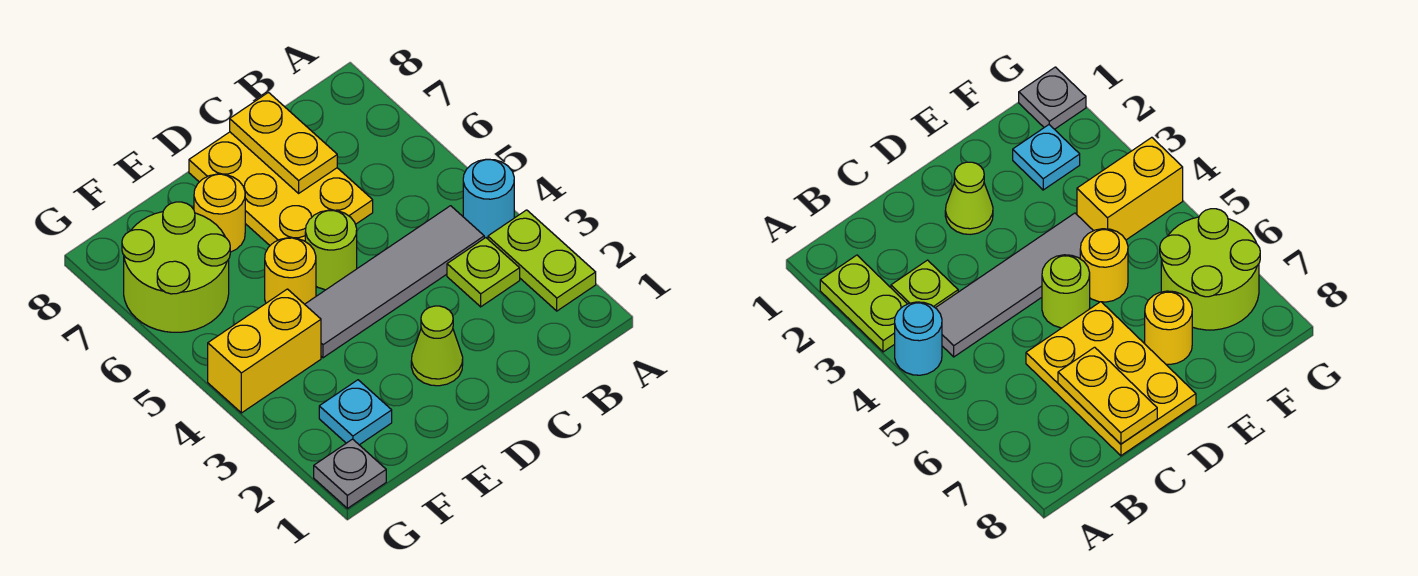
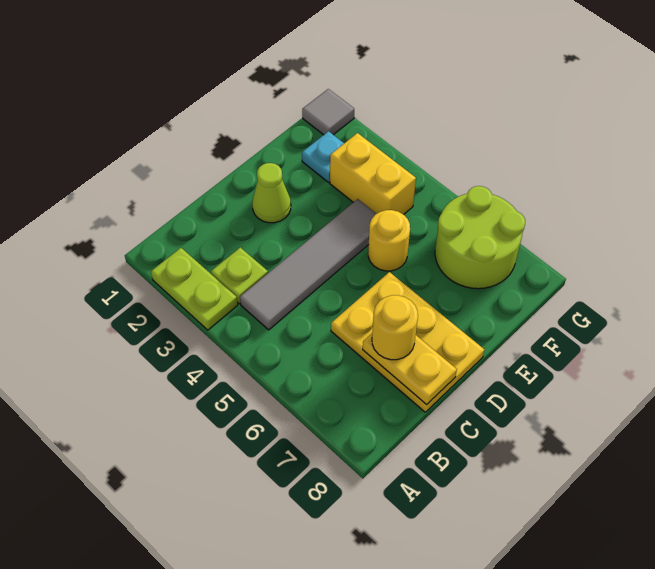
cyan 1x1 round brick [463,159,514,239] -> none
lime 1x1 round brick [305,210,357,290] -> none
yellow 1x1 round brick [194,174,245,252] -> yellow 1x1 round brick moved to [372,295,418,360]
yellow 1x2 brick [208,289,321,413] -> yellow 1x2 brick turned to [330,133,416,215]
grey 1x1 plate [314,439,386,508] -> grey 1x1 tile [302,89,354,135]

